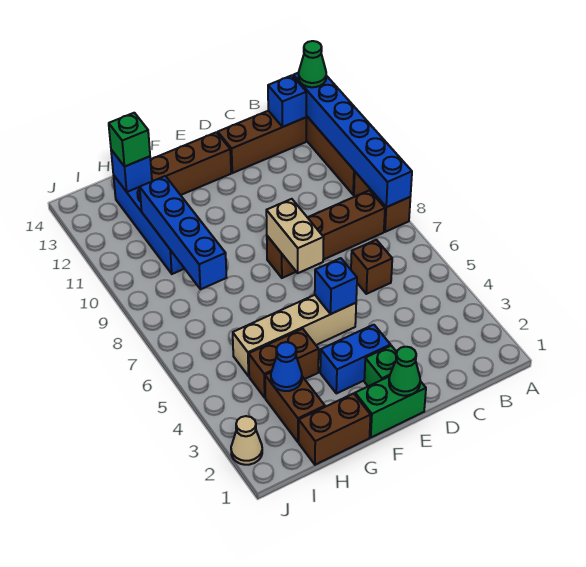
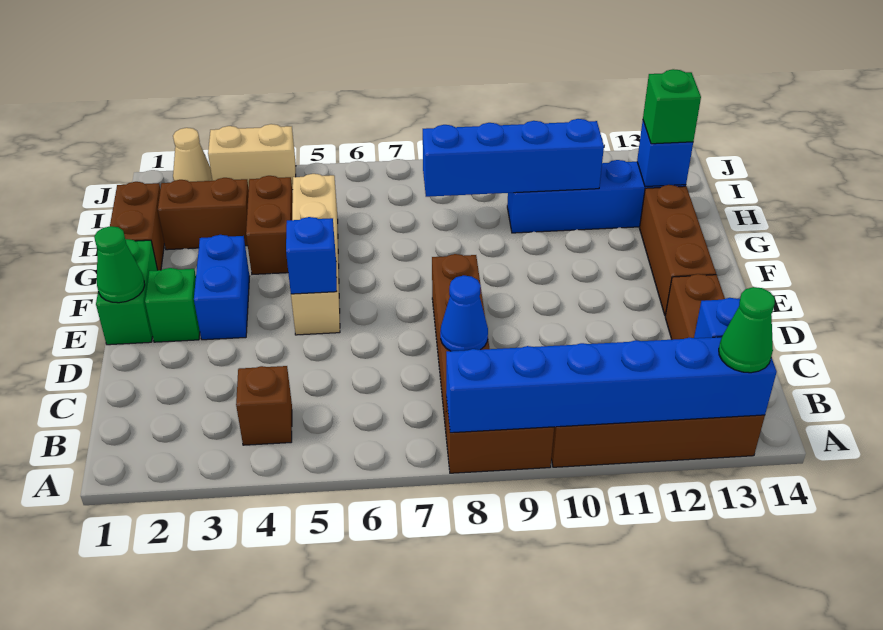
brown 1x1 brick [351,240,392,294] -> brown 1x1 brick moved to [236,366,292,445]
tan 1x2 brick [266,199,324,273] -> tan 1x2 brick moved to [208,124,296,190]
blue 1x1 cone [271,342,302,391] -> blue 1x1 cone moved to [440,275,488,351]

